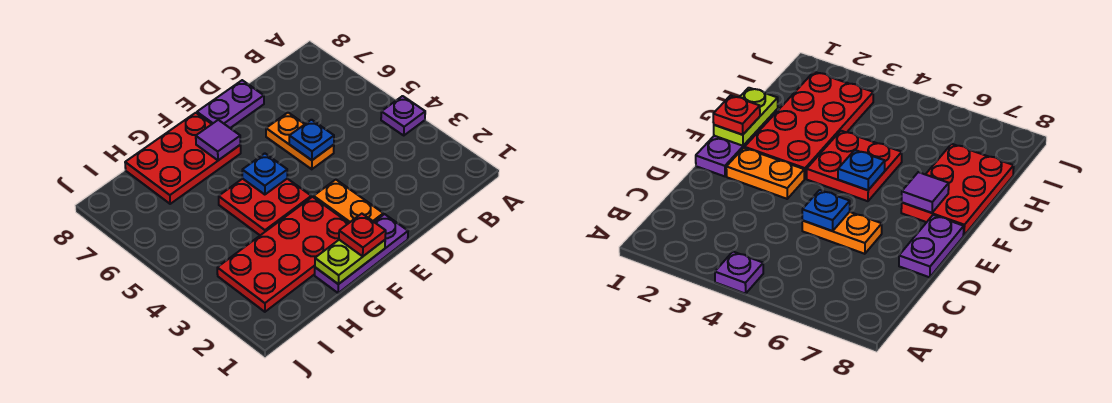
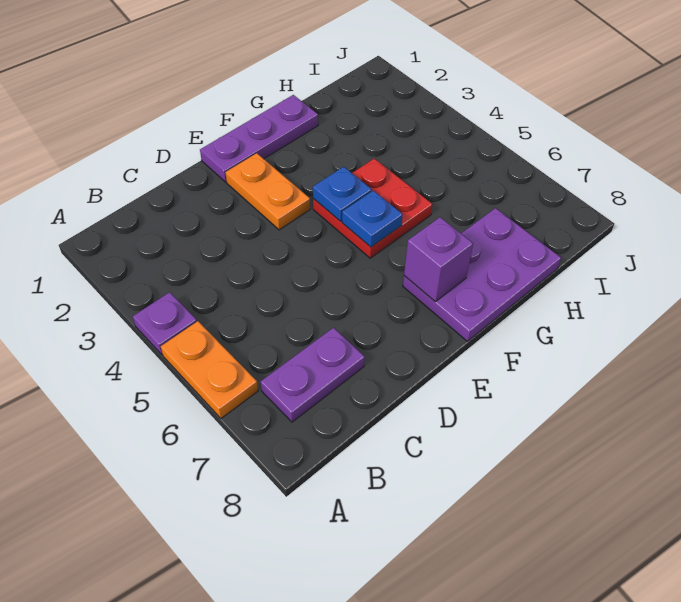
orange 1x2 plate [266,113,334,169] -> orange 1x2 plate moved to [161,321,258,418]
blue 1x1 plate [289,120,334,160] -> blue 1x1 plate moved to [313,167,372,221]
purple 1x2 plate [197,80,264,128] -> purple 1x2 plate moved to [261,328,365,422]
lime 1x2 plate [315,240,385,284] -> none
red 1x1 plate [339,214,386,256] -> none
red 2x4 plate [217,197,348,312] -> none
red 2x3 plate [125,113,241,204] -> purple 2x3 plate [403,208,561,341]
purple 1x1 tile [196,120,240,160] -> purple 1x1 brick [404,217,473,302]

